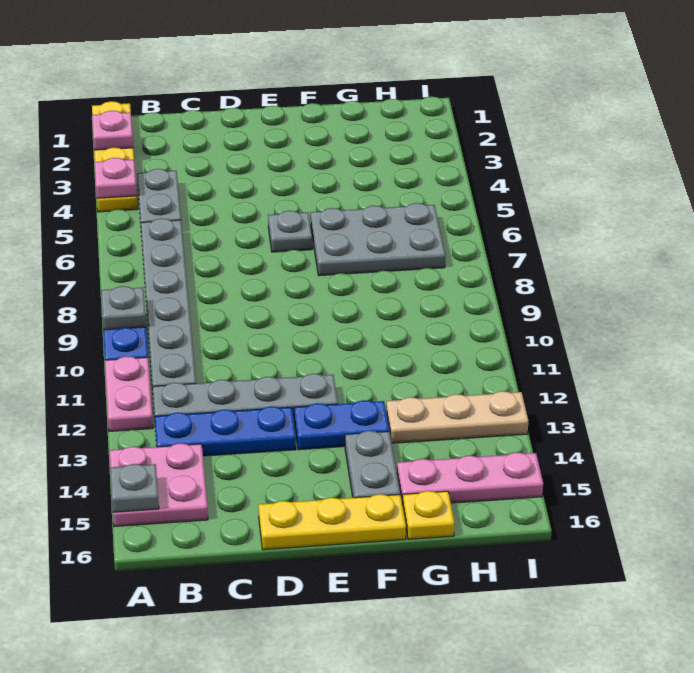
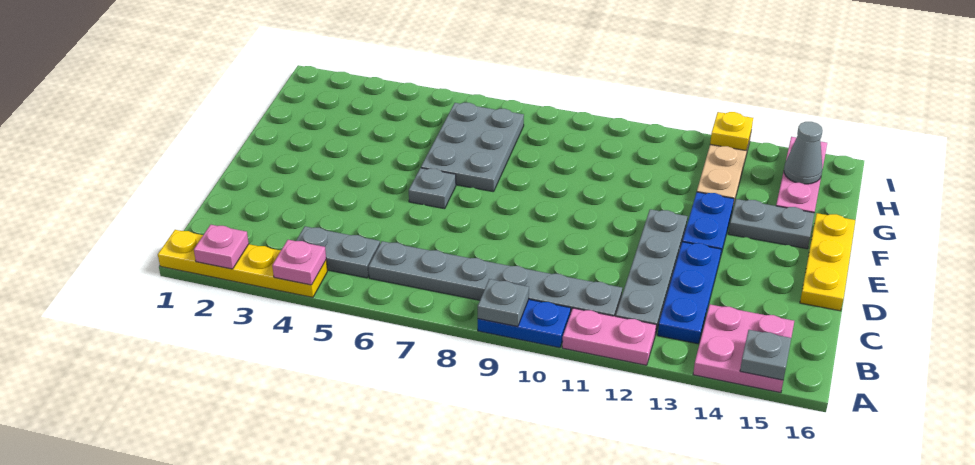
yellow 1x1 plate [403,491,454,539] -> yellow 1x1 plate moved to [710,112,753,150]
none -> grey 1x1 cone [784,122,823,184]

